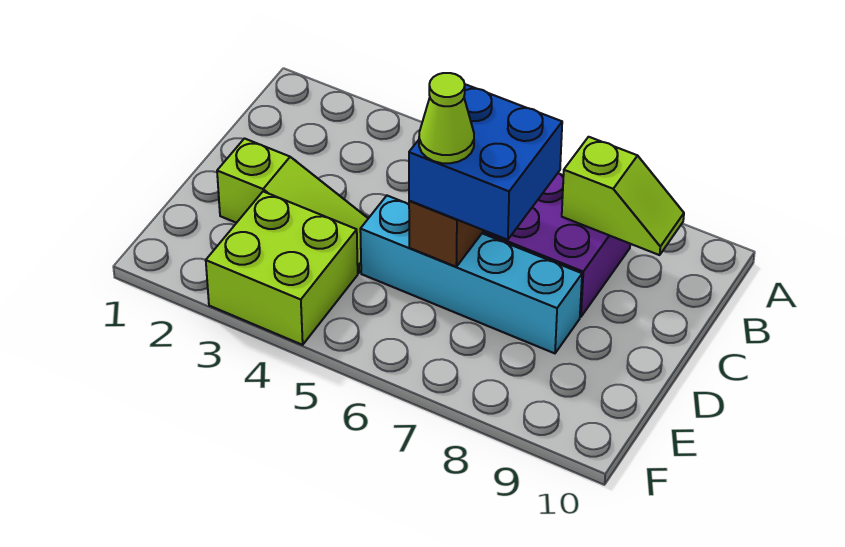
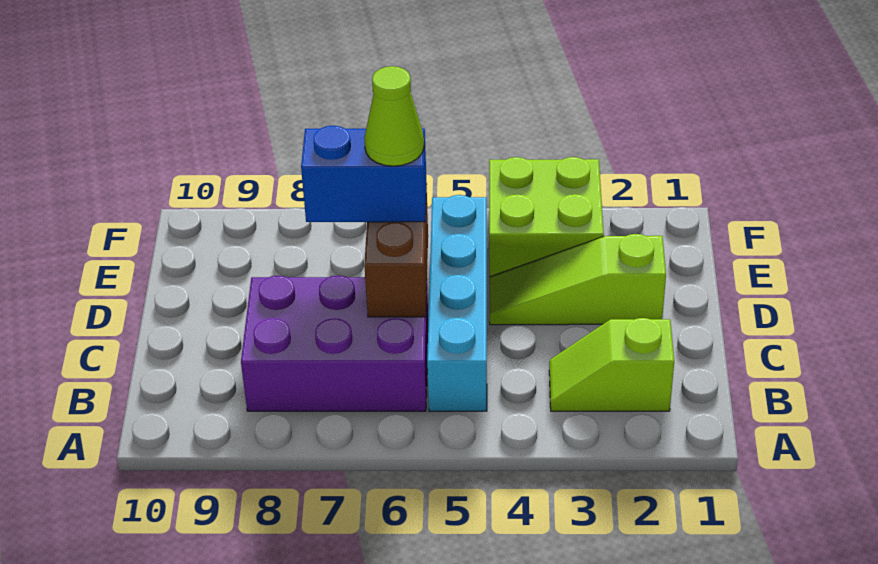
lime 1x2 slope [562,137,684,255] -> lime 1x2 slope moved to [549,318,674,411]
blue 2x2 brick [409,84,562,240] -> blue 1x2 brick [301,126,427,222]
cyan 1x4 brick [360,196,582,353] -> cyan 1x4 brick turned to [427,195,487,411]

